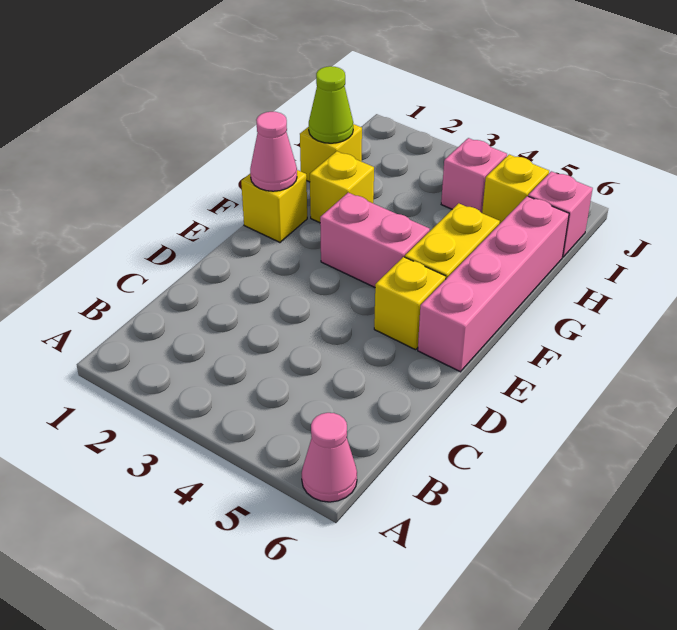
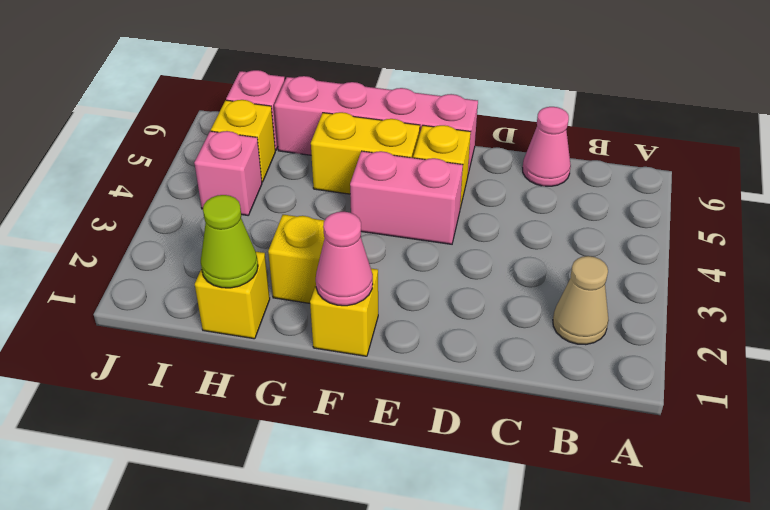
pink 1x1 cone [302,413,357,502] -> pink 1x1 cone moved to [523,107,571,186]
none -> tan 1x1 cone [553,256,609,345]
pink 1x2 brick [320,193,430,287] -> pink 1x2 brick turned to [350,151,463,244]

